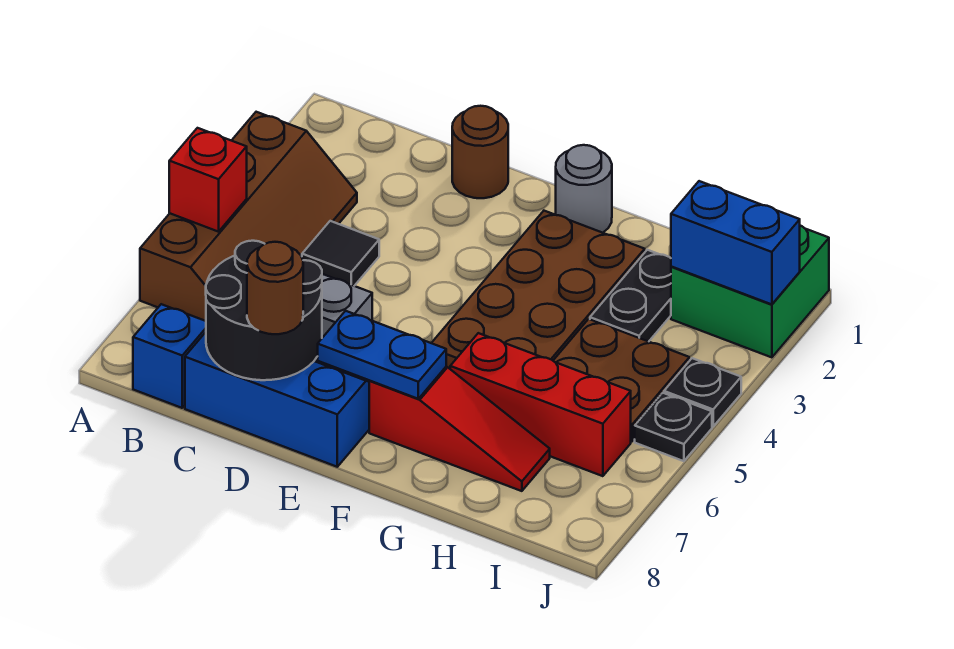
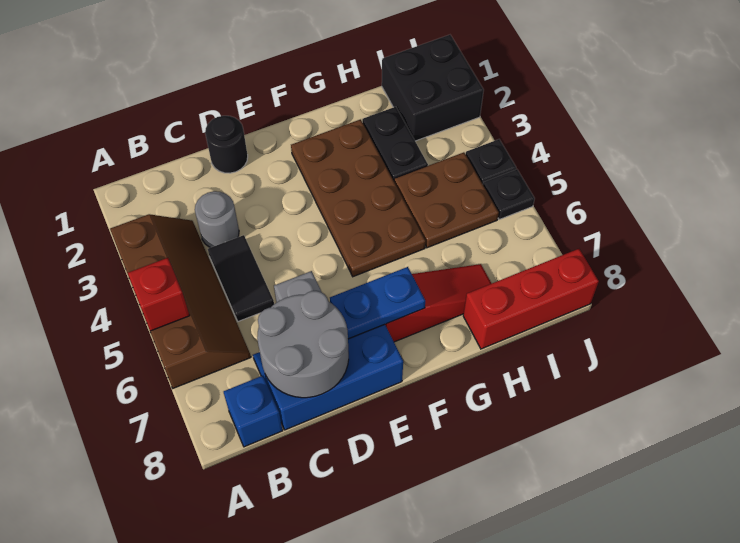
black 1x1 tile [302,221,379,286] -> black 1x2 tile [208,235,274,322]
black 2x2 round brick [206,241,322,380] -> grey 2x2 round brick [257,291,349,398]
brown 1x1 round brick [452,106,508,198] -> black 1x1 round brick [205,116,248,173]
brown 1x1 round brick [247,242,303,334] -> none
grey 1x1 round brick [556,145,612,233] -> grey 1x1 round brick moved to [195,191,239,248]
red 1x3 brick [450,333,631,476] -> red 1x3 brick moved to [463,249,599,349]
green 2x2 brick [671,226,829,357] -> black 2x2 brick [382,35,484,141]
blue 1x2 brick [671,181,800,304] -> none

